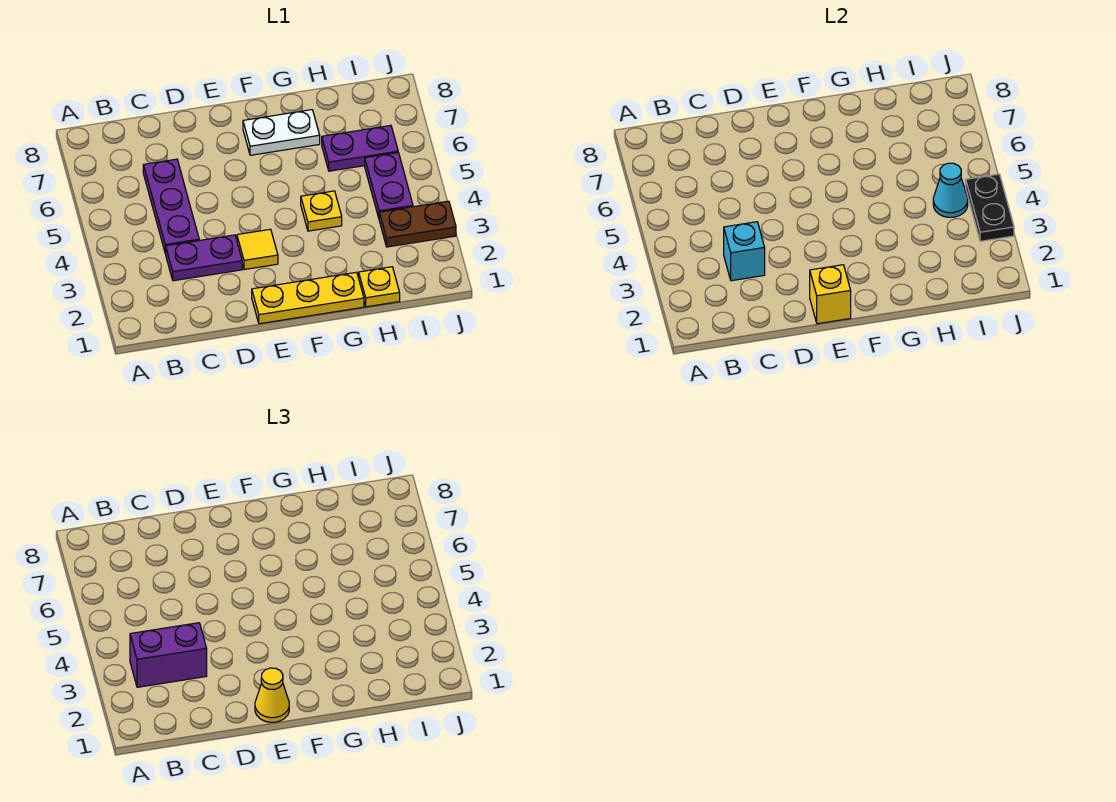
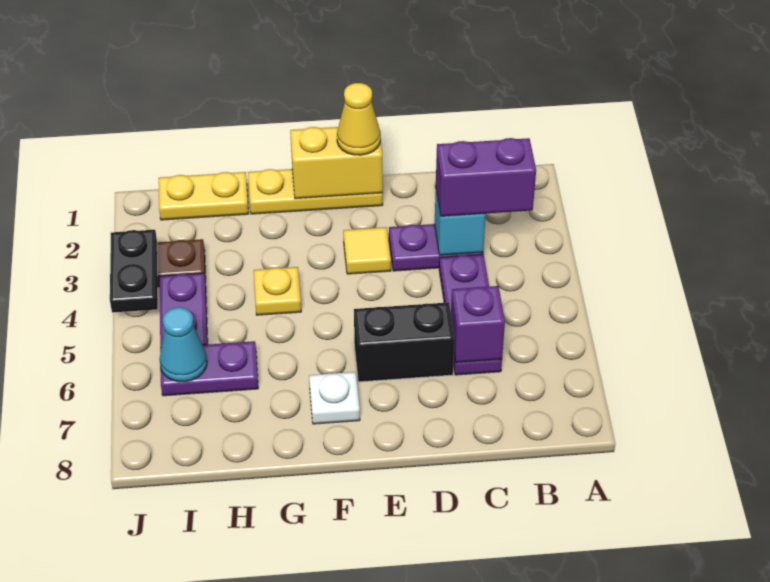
none -> purple 1x1 brick [451,286,505,363]
none -> black 1x2 brick [354,302,455,382]
yellow 1x1 brick [810,265,851,324] -> yellow 1x2 brick [290,127,383,199]
white 1x2 plate [243,110,320,155] -> white 1x1 plate [309,372,360,424]
yellow 1x1 plate [359,267,400,307] -> yellow 1x2 plate [159,172,248,220]
cyan 1x1 cone [933,163,968,217] -> cyan 1x1 cone moved to [160,307,207,382]

